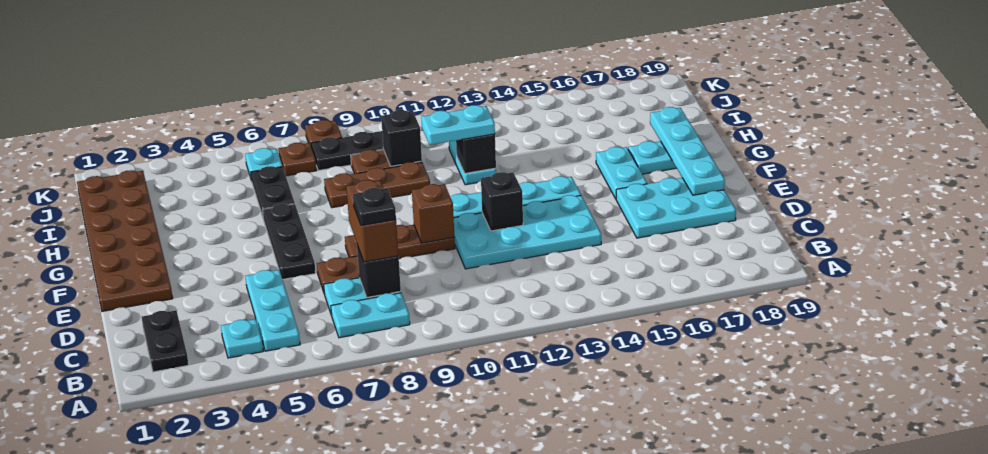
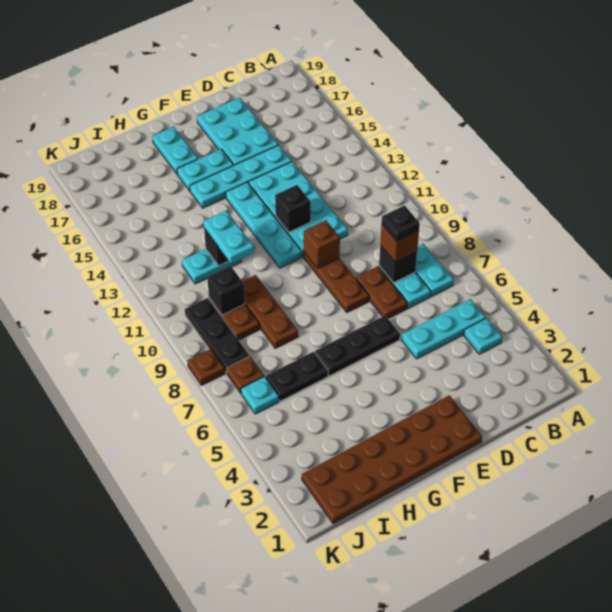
black 1x2 plate [142,310,189,372] -> none
brown 1x2 brick [346,180,398,262] -> brown 1x1 brick [380,224,419,262]
cyan 1x4 plate [650,107,725,195] -> cyan 1x4 plate moved to [190,145,292,208]

